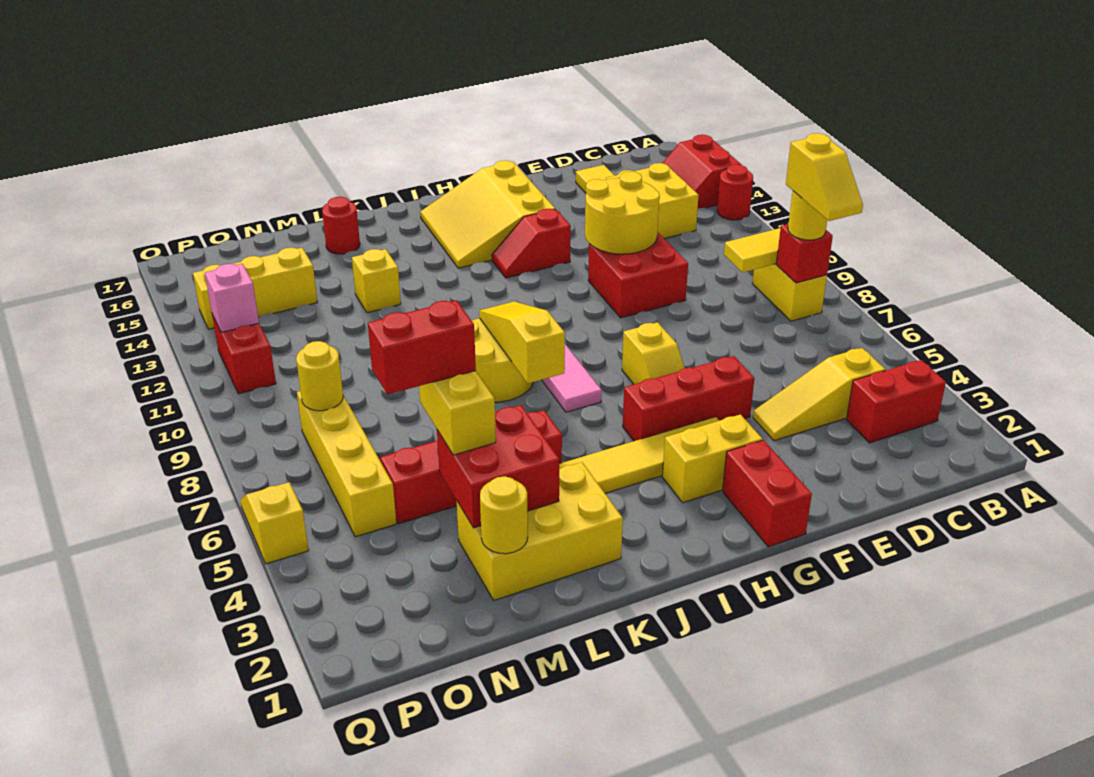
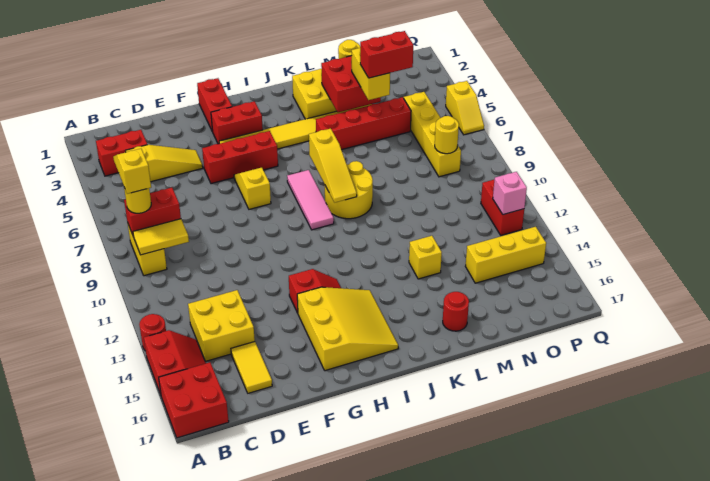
red 1x1 brick [776,224,833,283] -> red 1x2 brick [124,188,181,235]
red 2x2 brick [588,232,688,318] -> red 2x2 brick moved to [159,362,229,438]
yellow 2x2 round brick [585,172,660,254] -> none
yellow 1x2 brick [662,414,763,503] -> red 1x2 brick [211,101,263,144]

